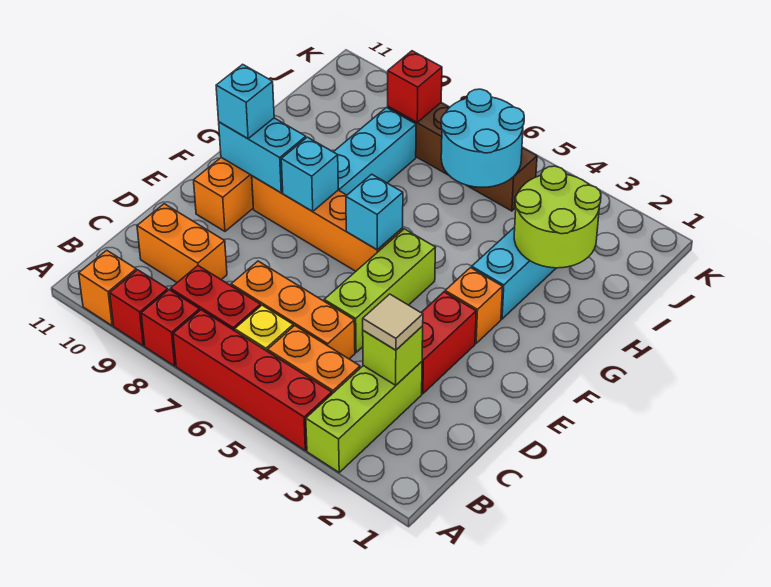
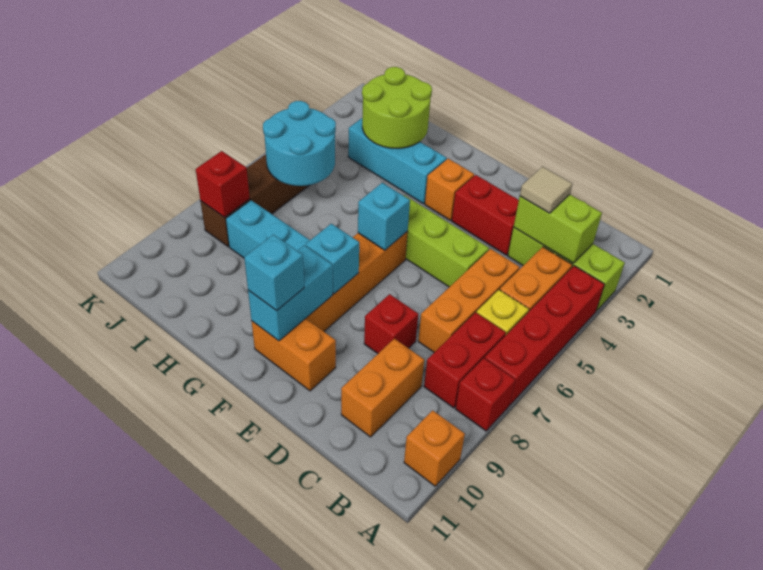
red 1x1 brick [110,270,168,346] -> red 1x1 brick moved to [364,294,418,354]
lime 1x1 brick [363,326,423,385] -> lime 1x2 brick [514,195,602,263]

